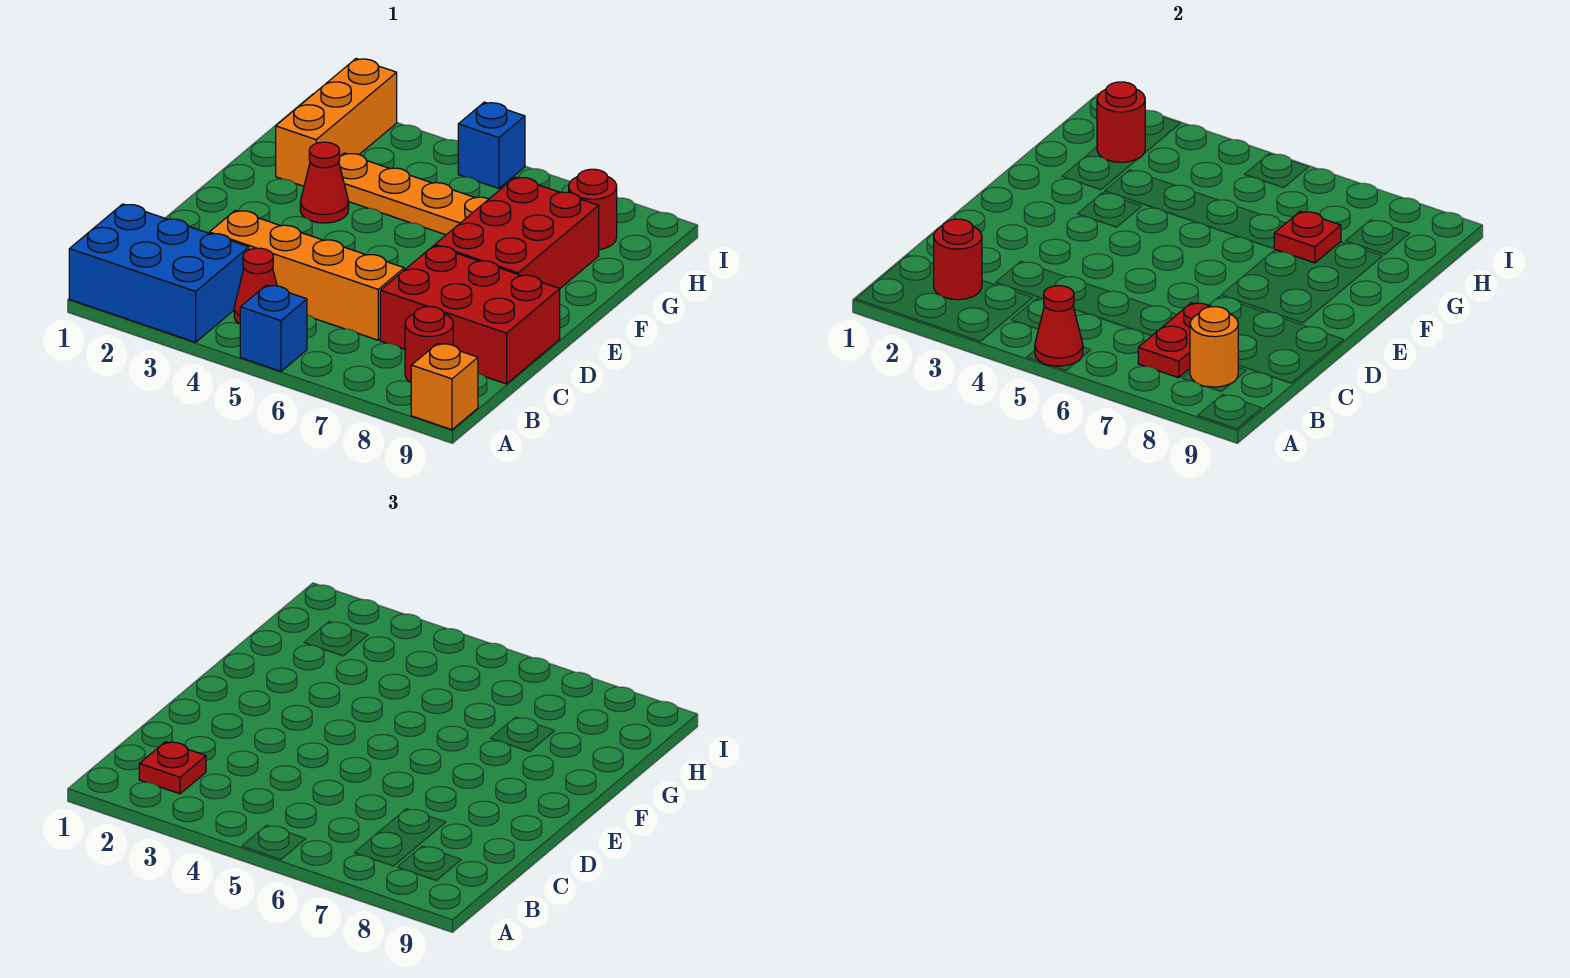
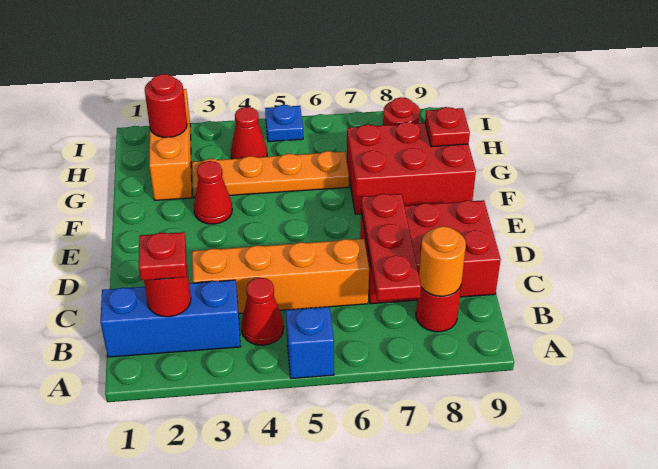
blue 2x3 brick [69,204,249,342] -> blue 1x3 brick [100,280,241,357]
red 1x1 cone [1035,286,1083,366] -> red 1x1 cone moved to [231,107,267,159]
orange 1x1 brick [411,343,478,430] -> none
red 1x2 plate [1138,303,1211,378] -> red 1x3 plate [361,194,421,301]
red 2x3 brick [435,177,599,289] -> red 2x3 brick turned to [347,122,476,214]
red 1x1 plate [1274,211,1341,263] -> red 1x1 plate moved to [425,107,470,147]
blue 1x1 brick [458,102,525,188] -> blue 1x1 plate [265,105,303,142]

